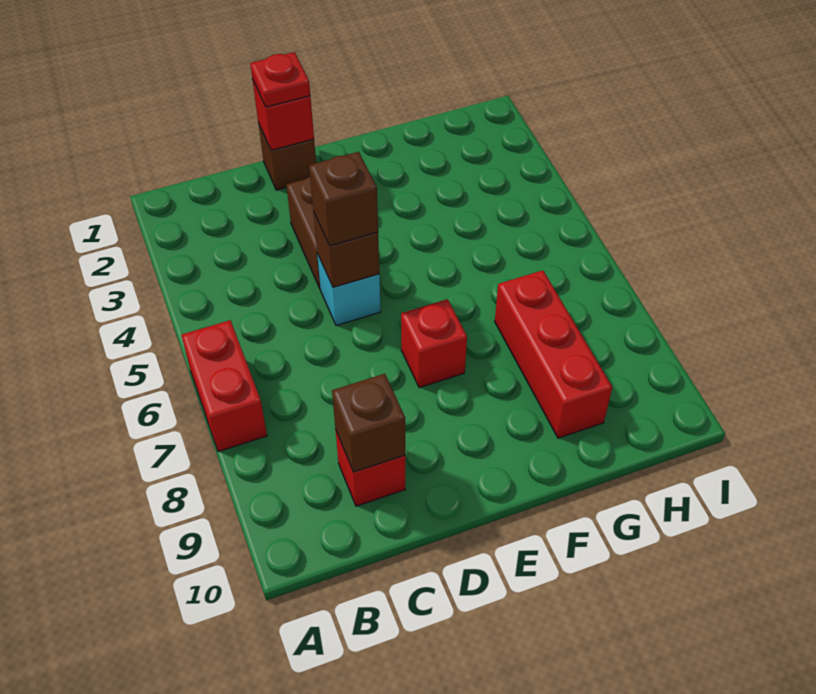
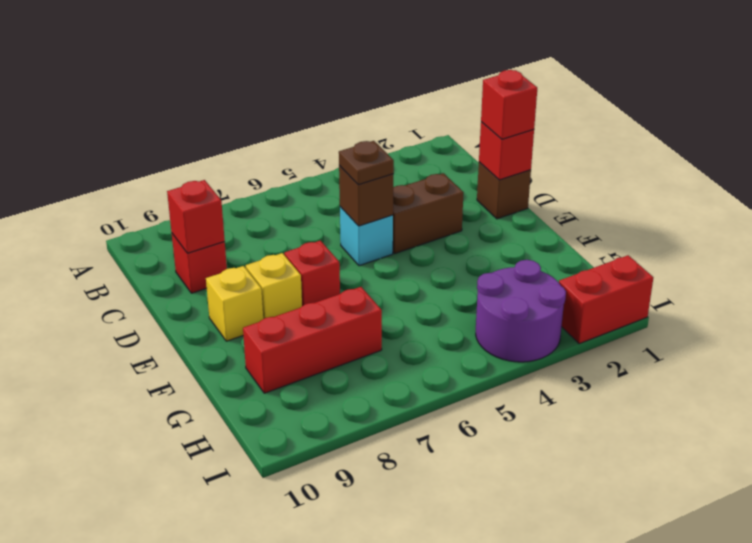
red 1x2 brick [182,320,267,452] -> red 1x2 brick moved to [559,255,653,344]
brown 1x1 brick [332,374,405,472] -> red 1x1 brick [167,180,225,253]
red 1x1 plate [250,52,310,107] -> red 1x1 brick [481,70,537,139]
brown 1x1 brick [309,152,378,246] -> brown 1x1 plate [339,141,394,185]
none -> yellow 1x1 brick [246,253,302,319]
none -> yellow 1x1 brick [206,266,263,341]
none -> purple 2x2 round brick [476,260,566,362]

